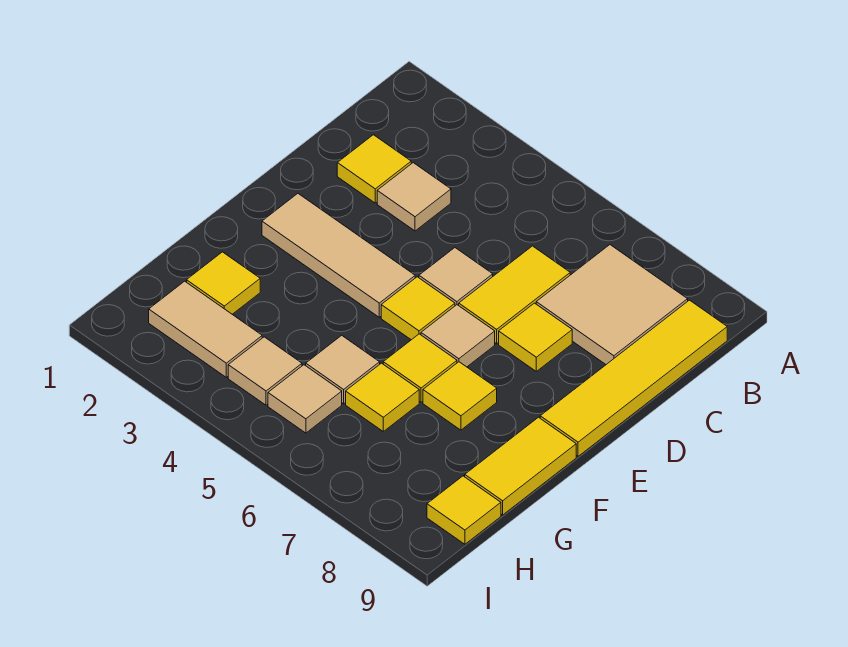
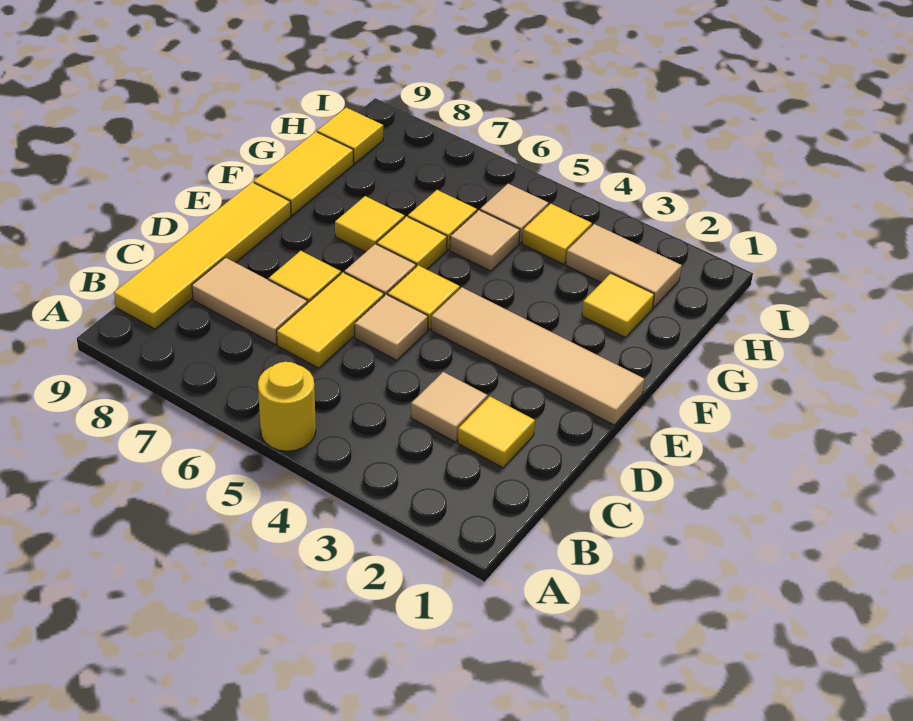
none -> yellow 1x1 round brick [258,362,316,451]
tan 2x2 tile [536,245,688,364] -> tan 1x2 tile [192,258,308,344]
tan 1x3 tile [262,194,415,317] -> tan 1x4 tile [431,287,645,425]
tan 1x1 tile [228,337,302,405] -> yellow 1x1 tile [522,204,592,264]

